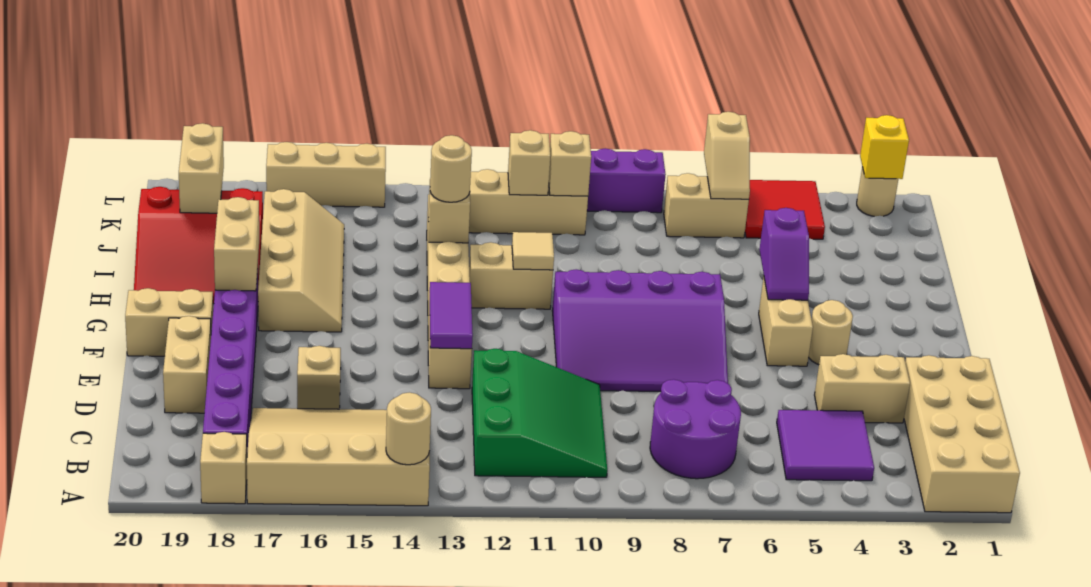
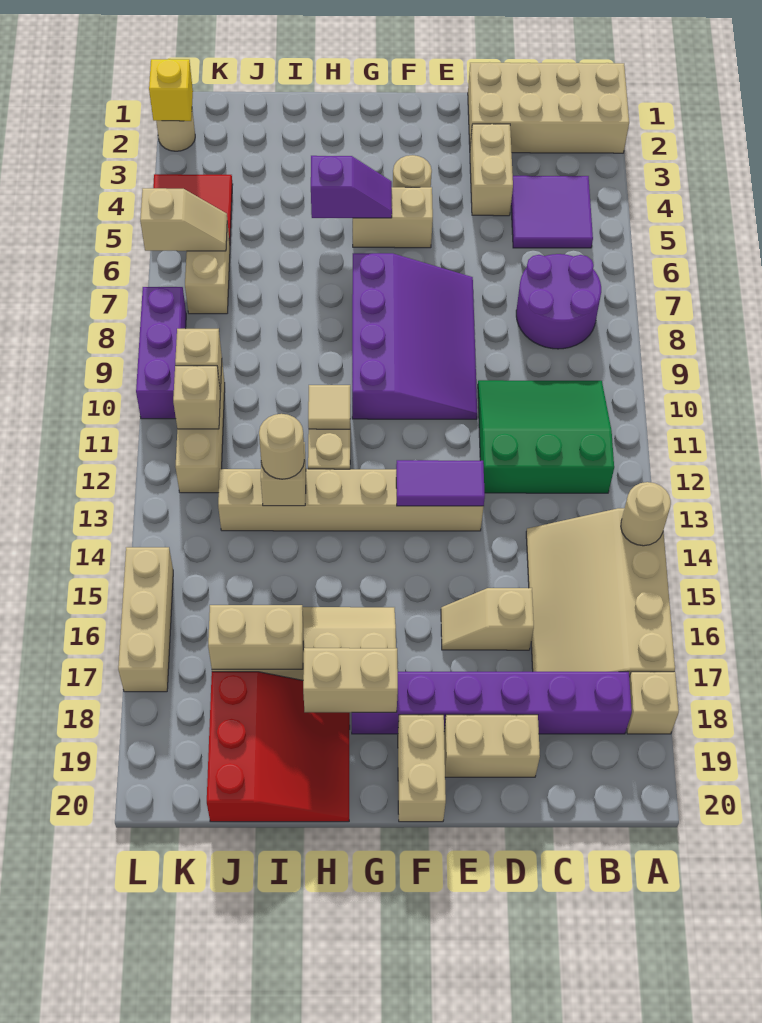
tan 1x2 brick [179,123,224,213] -> tan 1x2 brick moved to [208,605,303,669]

